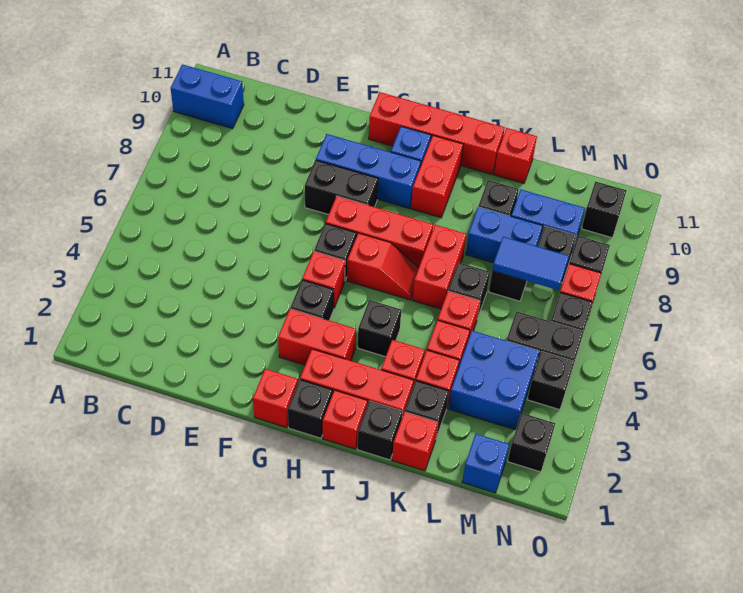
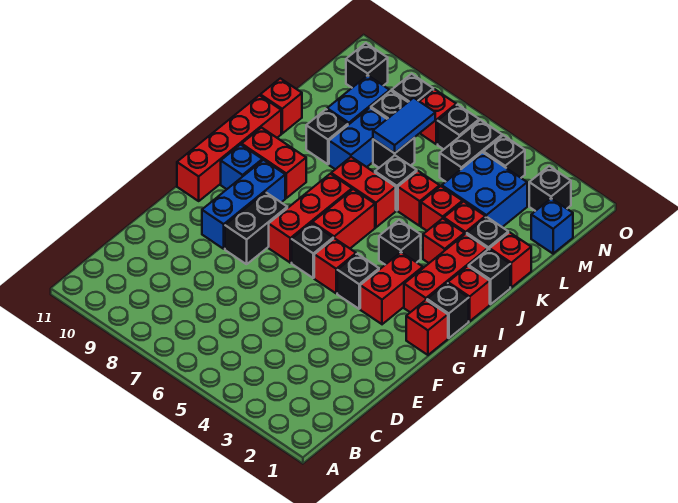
blue 1x2 brick [170,64,244,129] -> none
red 1x2 slope [347,233,419,300] -> red 1x2 brick [312,189,375,248]

